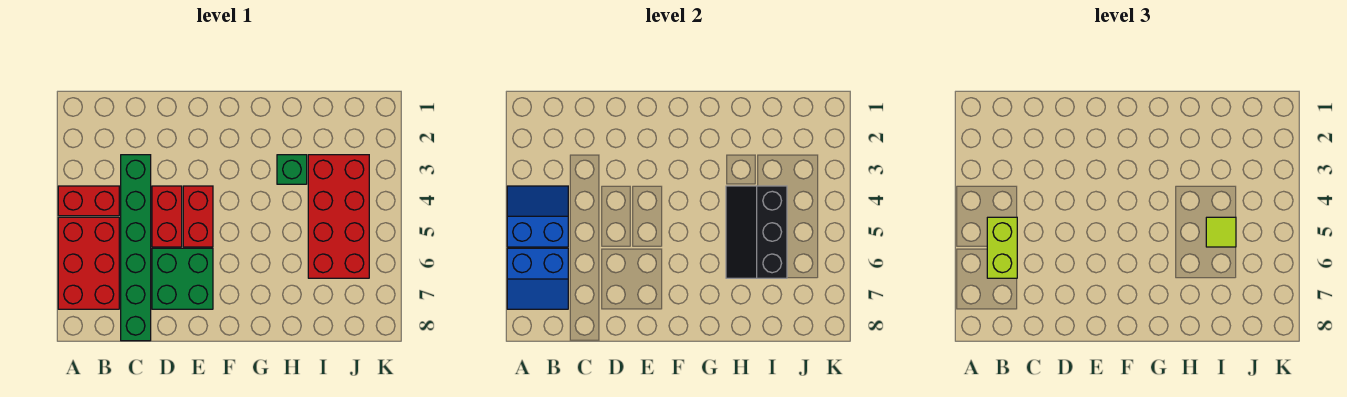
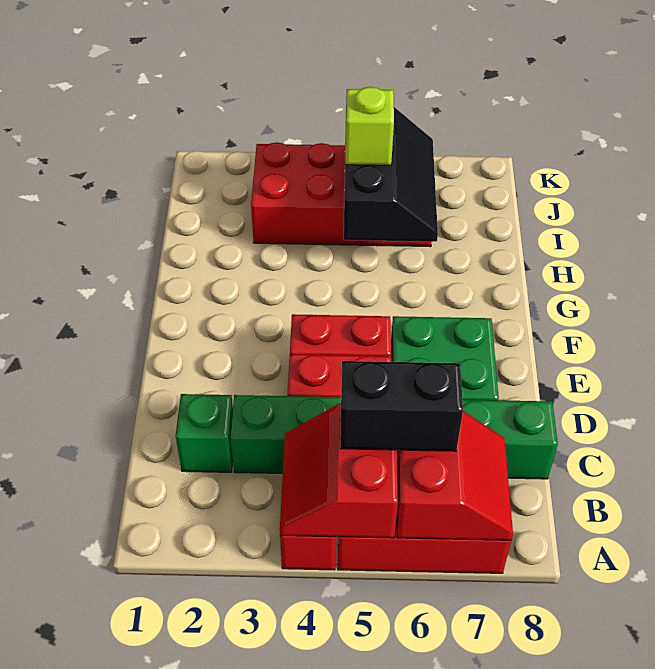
blue 2x2 slope [507,186,568,247] -> red 2x2 slope [280,403,398,538]
blue 2x2 slope [507,248,568,309] -> red 2x2 slope [397,411,513,540]
lime 1x2 brick [987,217,1017,278] -> black 1x2 brick [340,361,463,451]
green 1x1 brick [277,155,307,184] -> green 1x1 brick moved to [176,394,233,472]
black 2x3 slope [726,186,787,278] -> black 2x3 slope turned to [344,107,438,242]
lime 1x1 tile [1206,217,1236,247] -> lime 1x1 brick [345,87,394,165]

